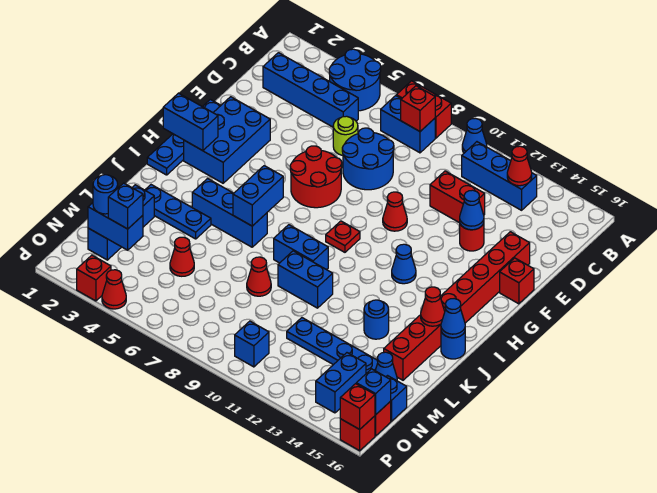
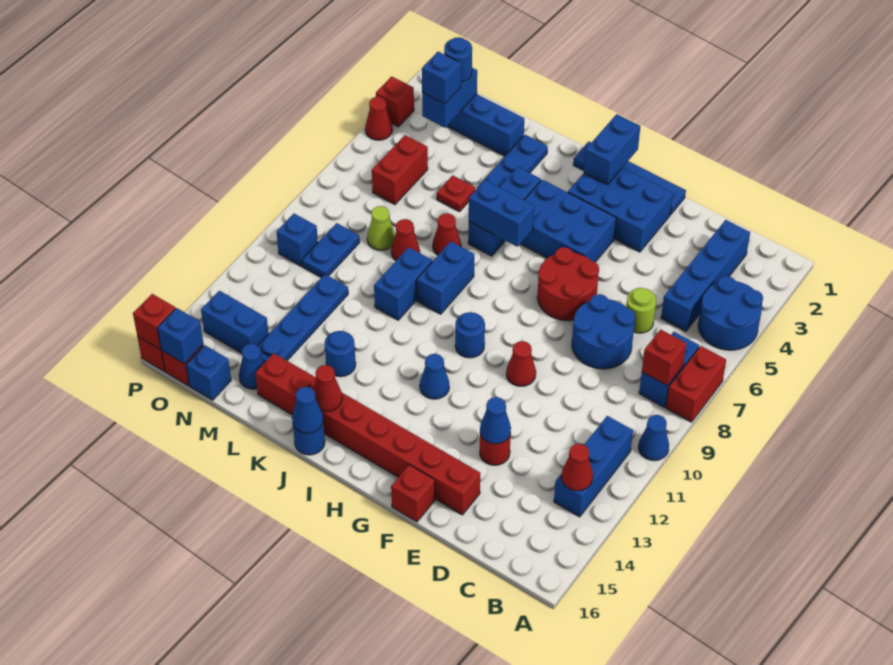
red 1x2 brick [430,171,485,223] -> red 1x2 brick moved to [372,135,428,204]
none -> blue 2x3 brick [520,179,616,262]
red 1x1 plate [326,221,360,252] -> red 1x1 plate moved to [437,175,475,212]
none -> blue 1x1 round brick [455,312,485,358]
red 1x1 cone [170,237,194,276] -> red 1x1 cone moved to [433,213,461,255]
none -> lime 1x1 cone [367,206,395,250]
none -> blue 1x2 plate [302,223,360,278]

